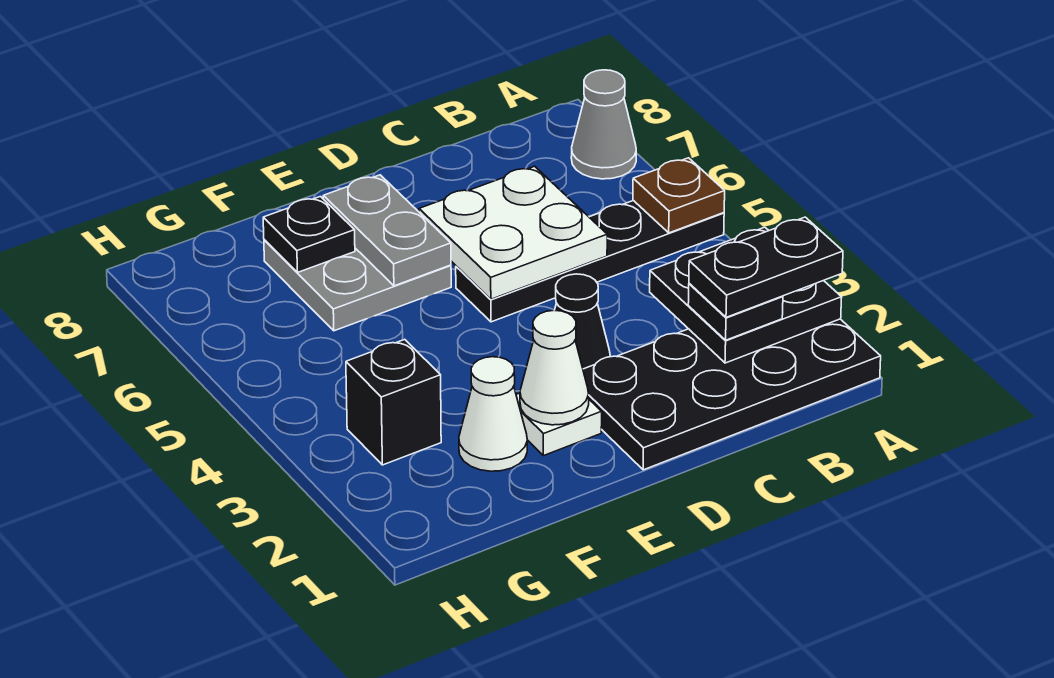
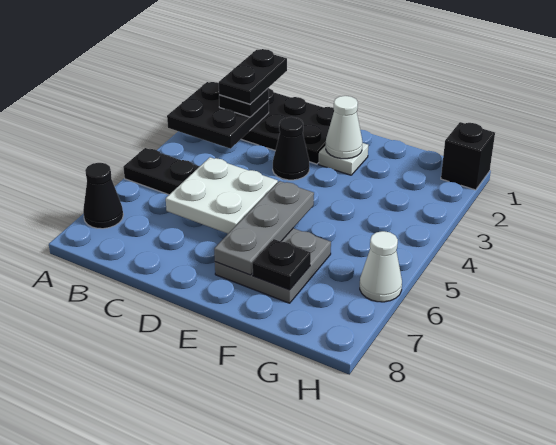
black 1x2 plate [689,217,843,317] -> black 1x2 plate turned to [219,49,287,104]
brown 1x1 plate [633,158,725,233] -> none
grey 1x1 cone [571,70,636,179] -> black 1x1 cone [83,163,123,229]
grey 1x2 plate [323,175,451,286] -> grey 1x3 plate [214,181,314,275]
white 1x1 cone [459,357,527,471] -> white 1x1 cone moved to [360,231,402,302]
black 1x1 brick [346,339,441,465] -> black 1x1 brick moved to [441,122,495,190]

